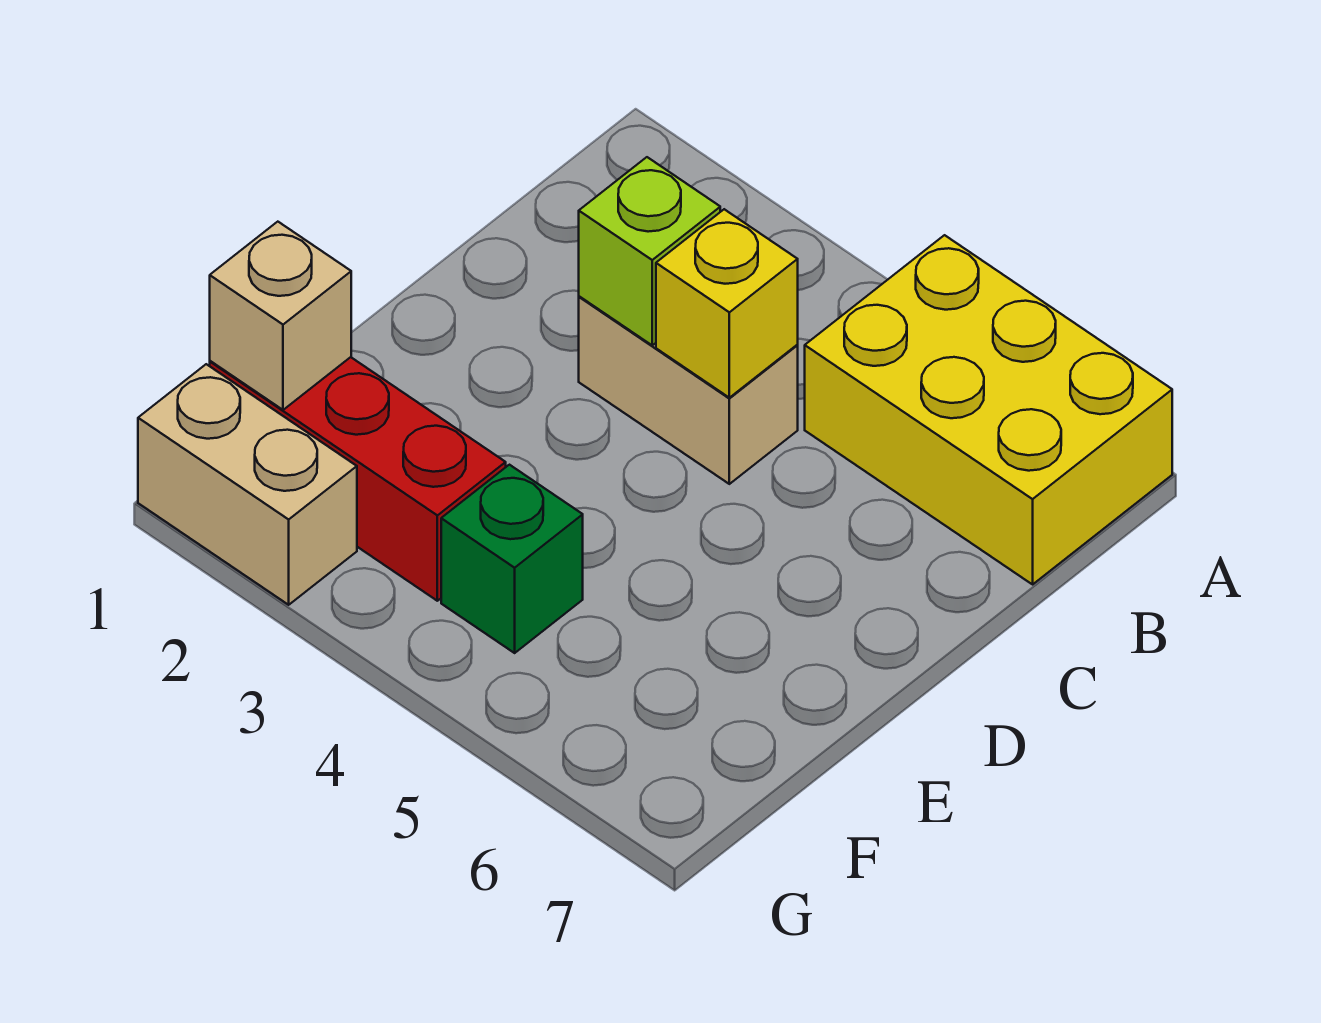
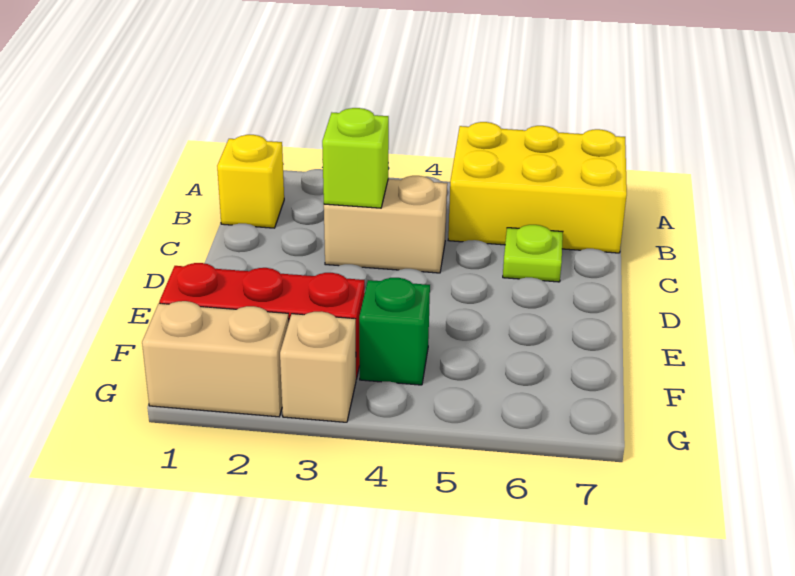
yellow 1x1 brick [656,209,798,398] -> yellow 1x1 brick moved to [217,135,284,228]
none -> lime 1x1 plate [503,225,563,282]
tan 1x1 brick [210,222,351,410] -> tan 1x1 brick moved to [280,312,356,422]

